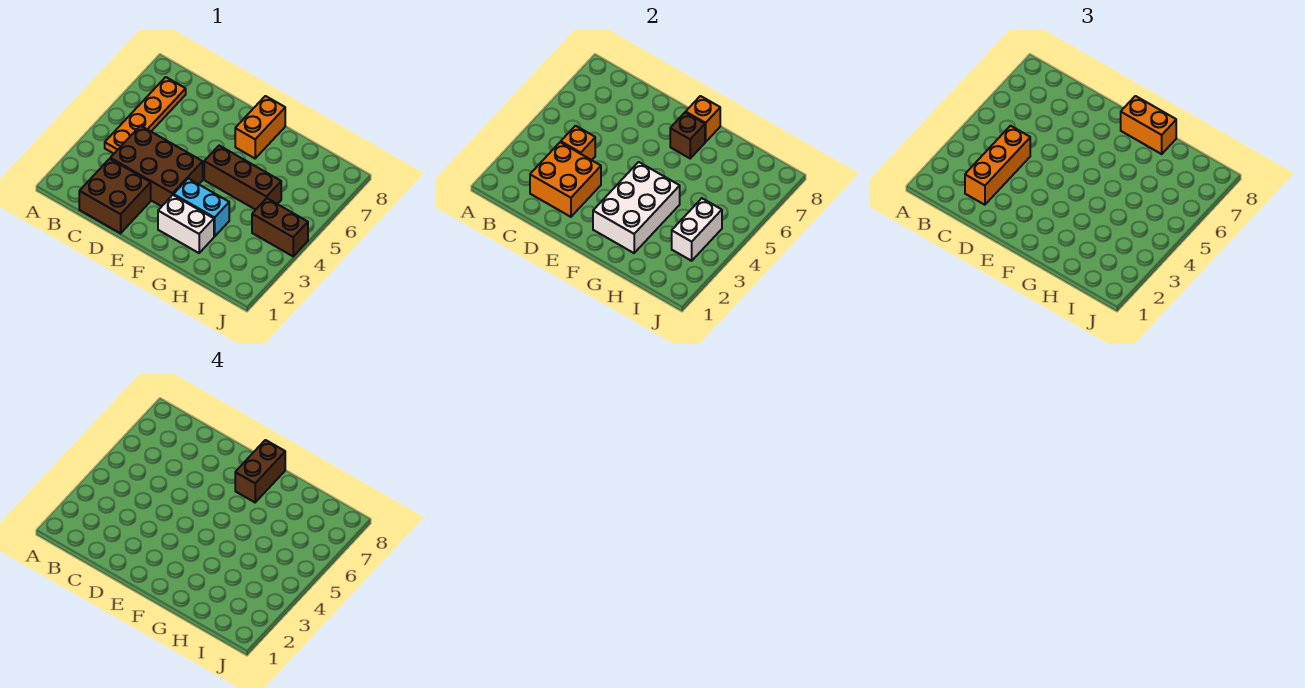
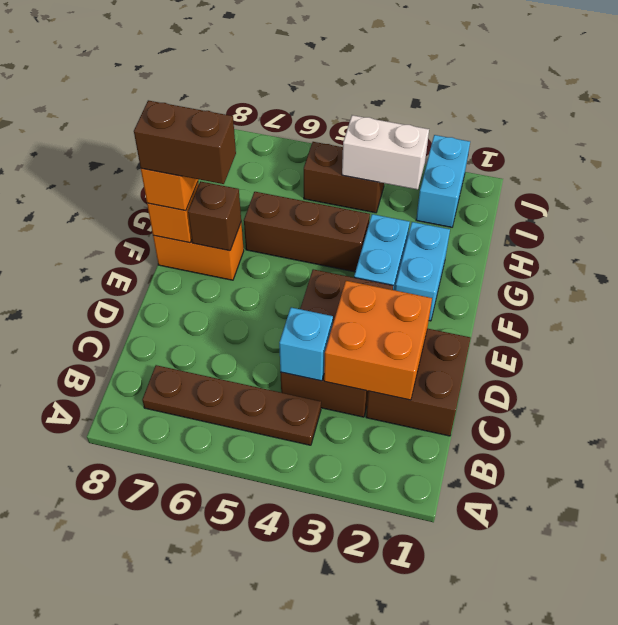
orange 1x4 plate [105,77,186,153] -> brown 1x4 plate [142,365,321,445]
orange 1x3 brick [965,126,1030,205] -> none
orange 1x1 brick [561,126,595,160] -> cyan 1x1 brick [279,307,333,381]
white 1x2 brick [158,195,214,253] -> cyan 1x2 brick [395,222,450,321]
white 2x3 brick [593,162,680,253] -> none
brown 1x3 brick [204,146,281,210] -> brown 1x3 brick turned to [244,192,370,272]
none -> cyan 1x2 brick [416,135,470,227]
brown 1x2 brick [252,198,308,256] -> brown 1x2 brick turned to [304,142,384,213]

